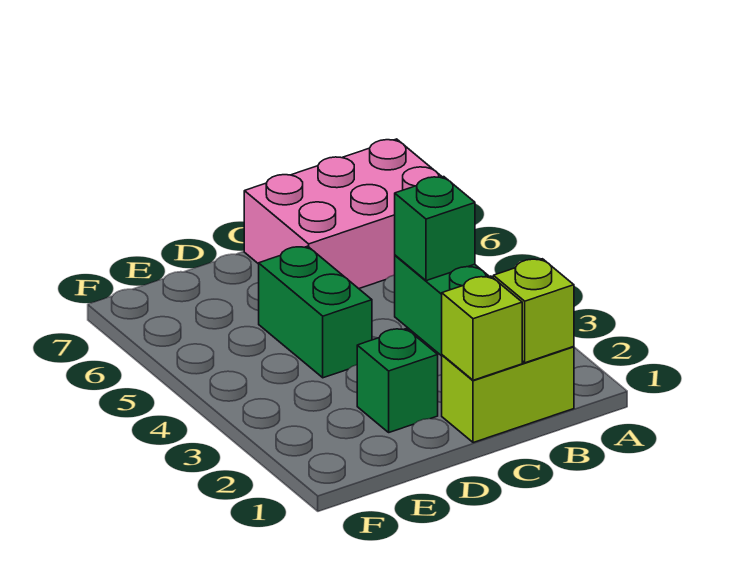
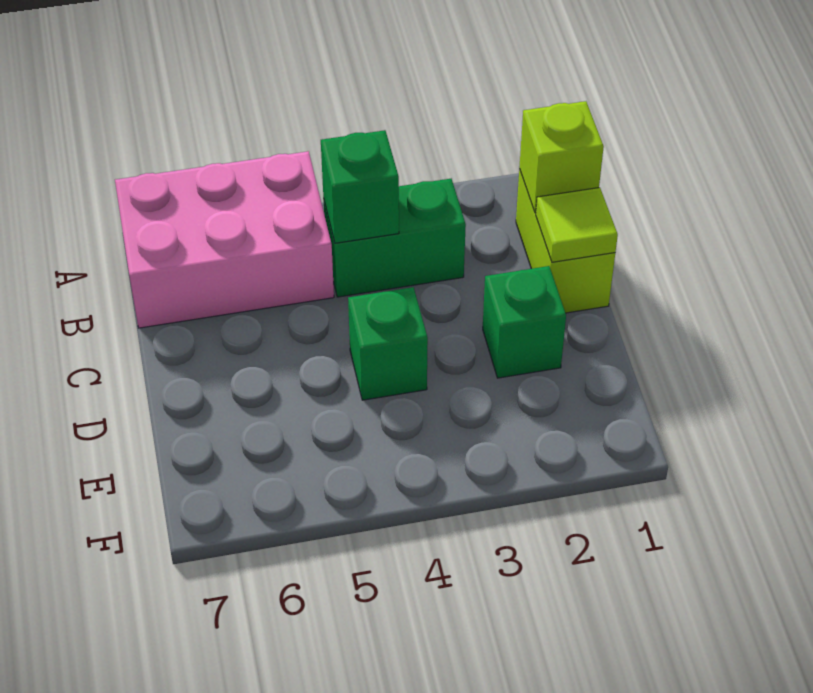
pink 2x3 brick [244,139,442,289] -> pink 2x3 brick turned to [115,151,334,328]
lime 1x1 brick [442,276,522,380] -> lime 1x1 tile [536,188,618,262]
green 1x2 brick [259,246,372,378] -> green 1x1 brick [348,287,428,400]

